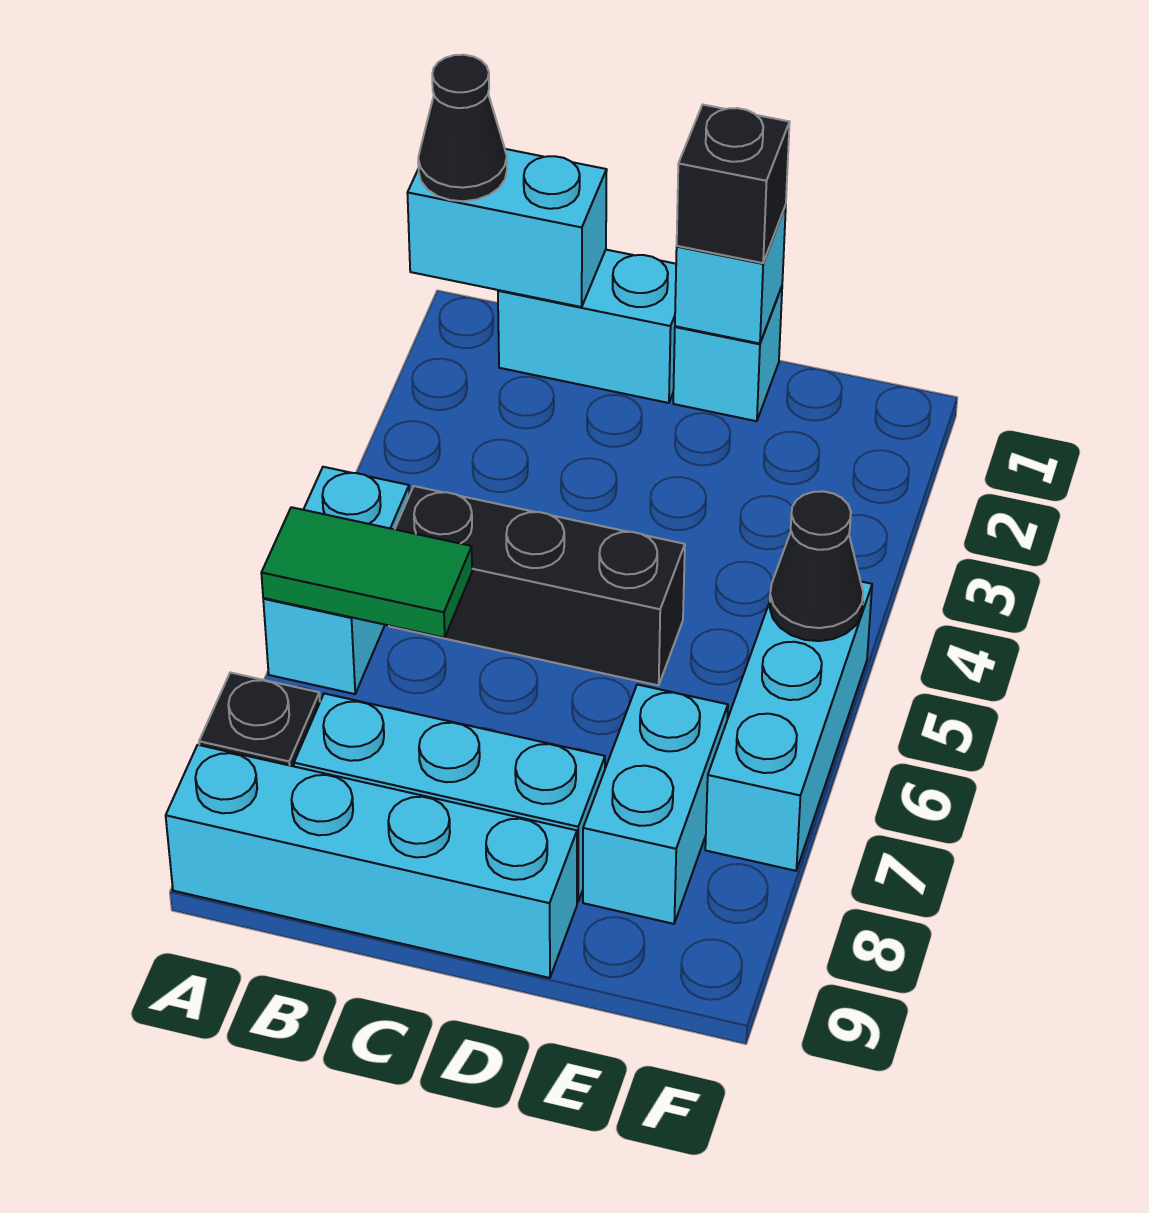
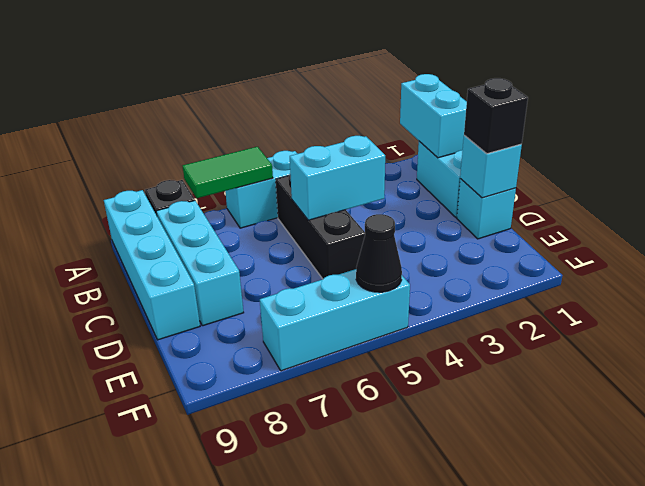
black 1x1 cone [418,55,507,201] -> none
green 1x2 tile [261,507,472,638] -> green 1x2 tile turned to [183,147,273,198]
cyan 1x2 brick [583,685,728,924] -> cyan 1x2 brick moved to [290,136,385,220]

